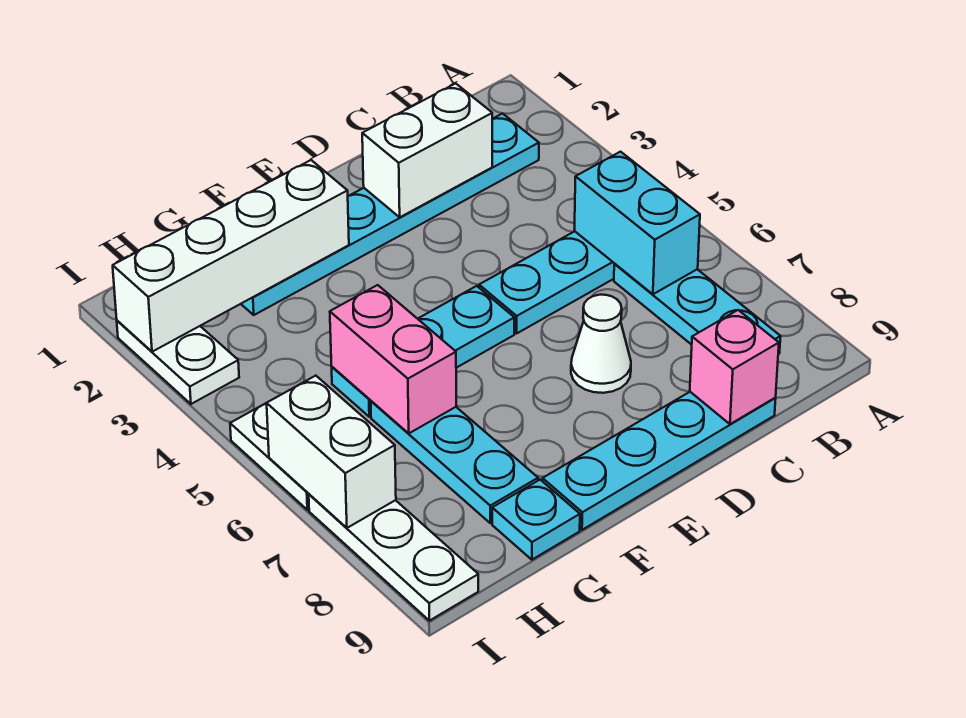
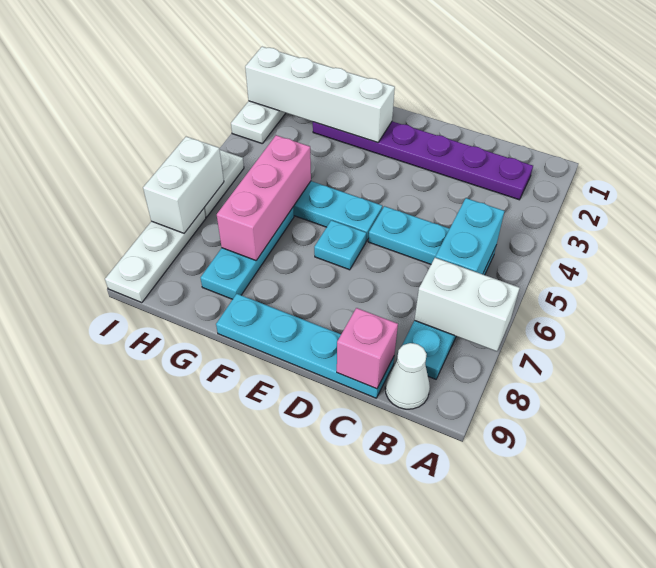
cyan 1x6 plate [241,113,539,315] -> purple 1x6 plate [313,121,533,200]
white 1x2 brick [362,83,492,217] -> white 1x2 brick moved to [415,258,520,351]
white 1x1 cone [571,295,631,393] -> white 1x1 cone moved to [385,343,430,409]
pink 1x2 brick [330,285,456,434] -> pink 1x3 brick [217,135,311,261]
cyan 1x1 plate [492,480,580,560] -> cyan 1x1 plate moved to [314,220,366,270]

